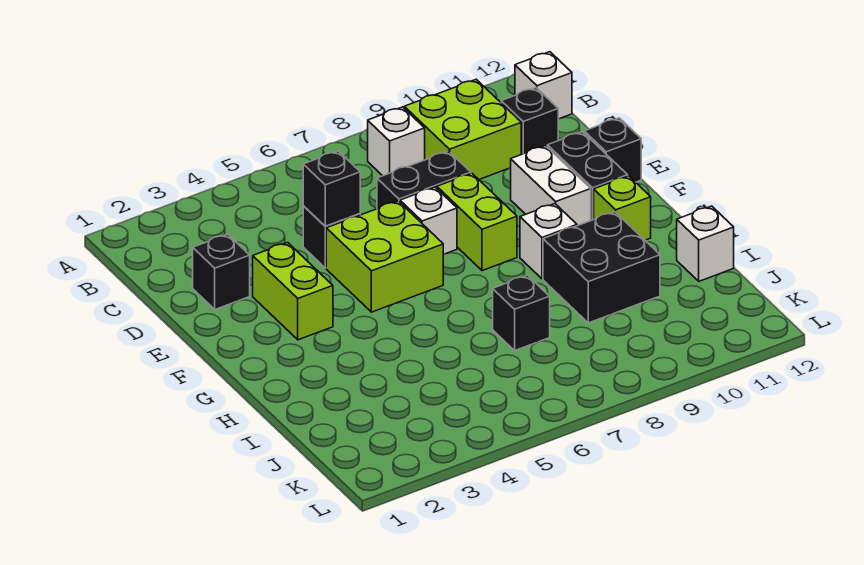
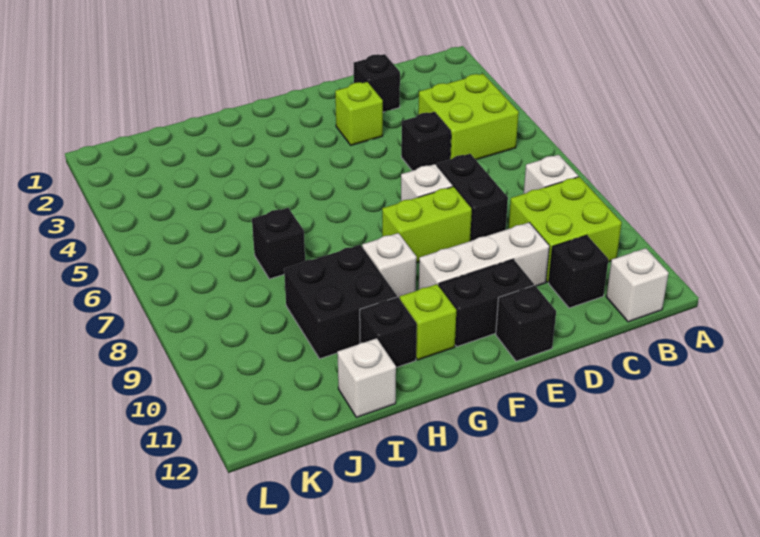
black 1x1 brick [303,151,360,226] -> black 1x1 brick moved to [360,297,417,367]
lime 1x2 brick [253,242,333,340] -> lime 1x1 brick [335,82,383,145]
lime 2x2 brick [326,201,443,312] -> lime 2x2 brick moved to [418,74,519,160]
white 1x2 brick [511,146,591,226] -> white 1x3 brick [419,222,550,290]

